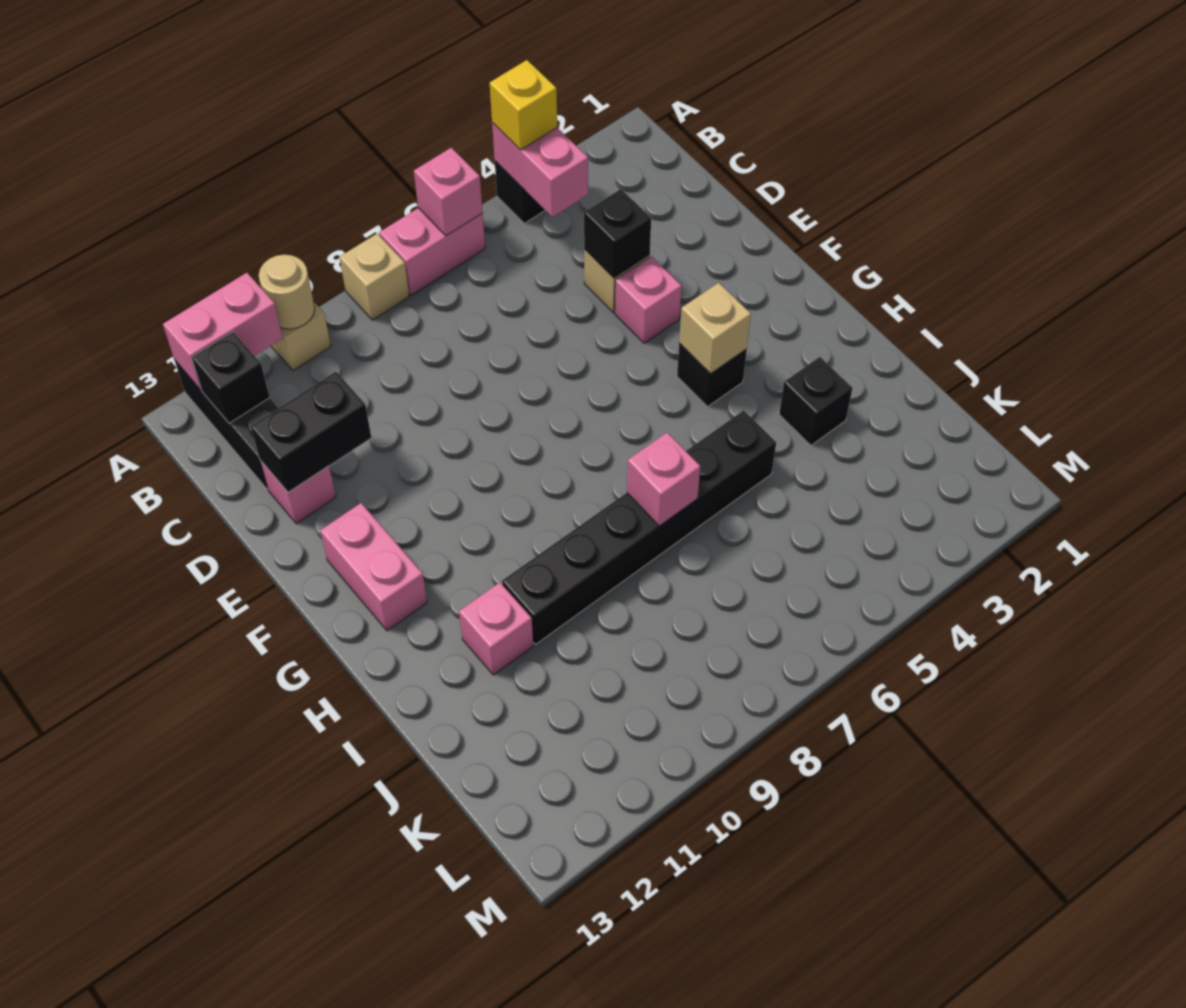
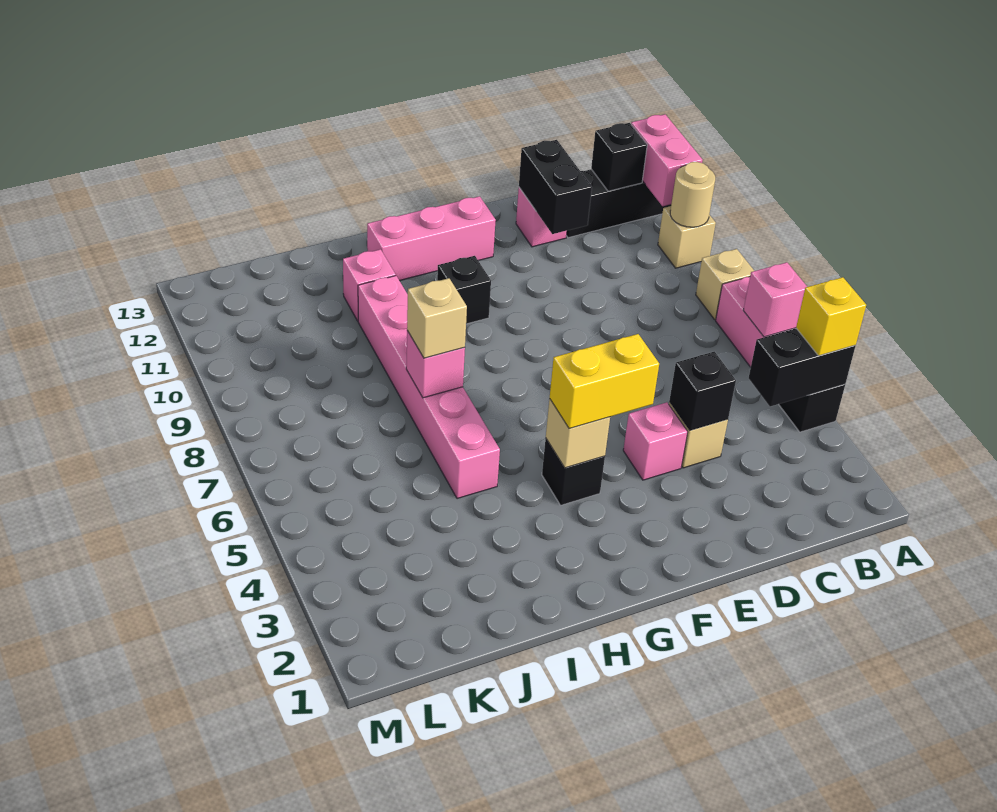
pink 1x2 brick [492,123,588,217] -> black 1x2 brick [749,328,855,406]
none -> yellow 1x2 brick [550,334,659,429]
pink 1x2 brick [320,503,427,631] -> pink 1x3 brick [367,196,496,281]
black 1x1 brick [779,357,852,445] -> black 1x1 brick moved to [437,256,491,324]
black 1x6 brick [502,410,776,645] -> pink 1x6 brick [358,276,500,499]
none -> tan 1x1 brick [407,278,467,358]

